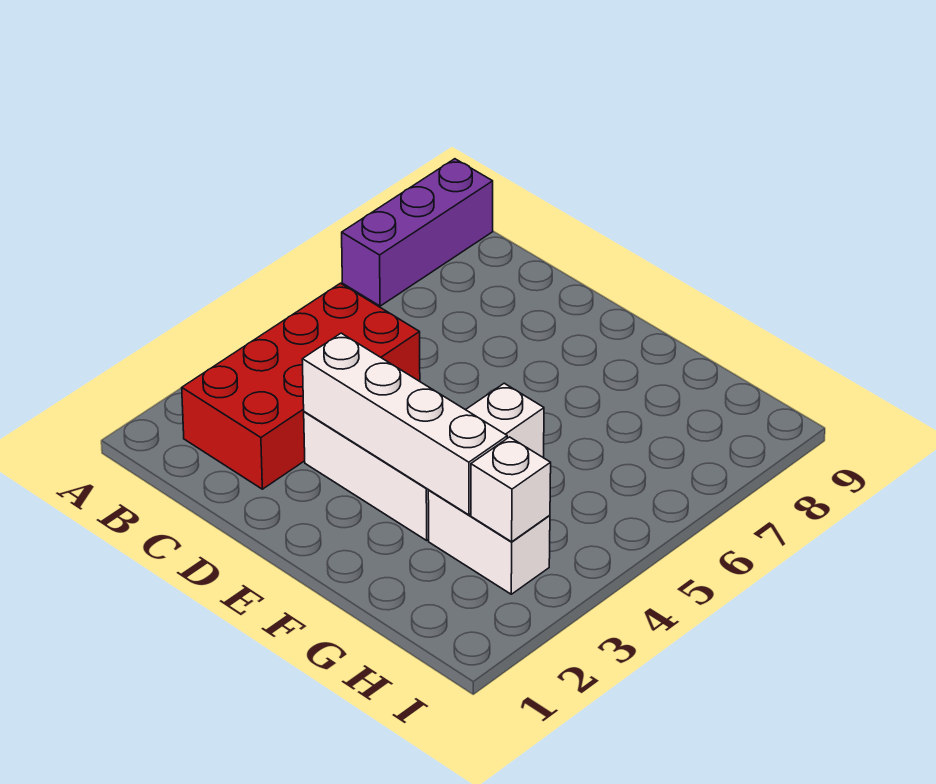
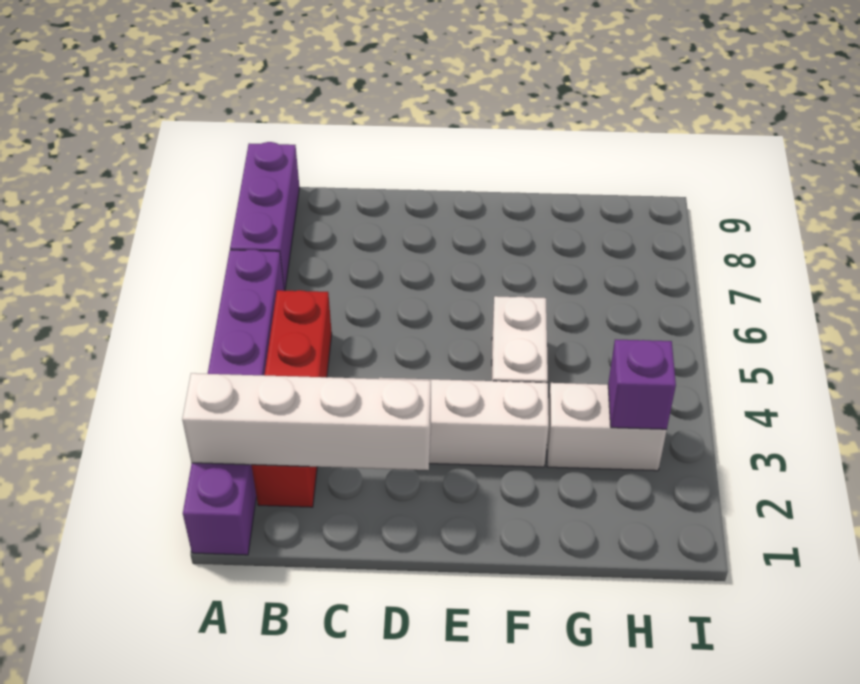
none -> purple 1x6 brick [183,250,284,555]
red 2x4 brick [182,283,420,489] -> red 1x4 brick [252,290,332,507]
white 1x4 brick [302,333,507,515] -> white 1x4 brick moved to [182,373,431,470]
white 1x1 brick [471,437,551,542] -> purple 1x1 brick [608,339,676,430]

